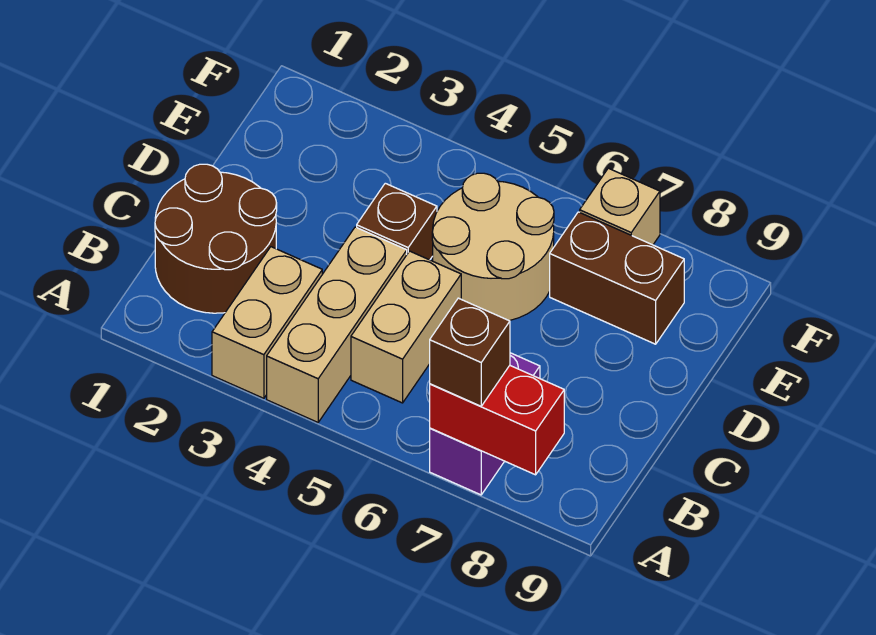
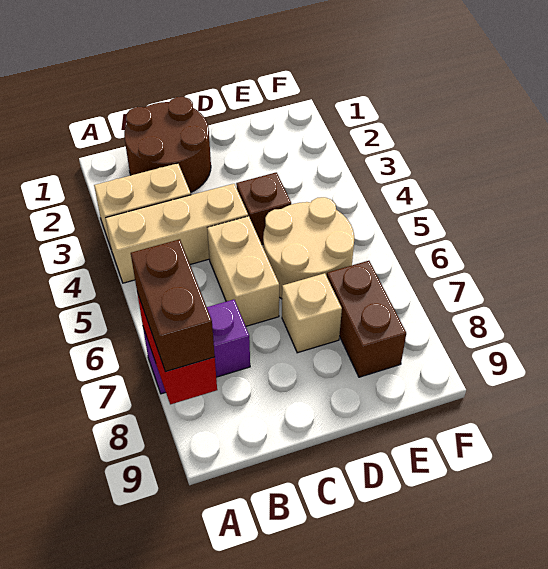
brown 1x1 brick [430,298,510,406] -> brown 1x2 brick [131,239,215,372]
tan 1x2 brick [351,251,461,403] -> tan 1x2 brick turned to [207,216,279,326]
tan 1x1 brick [580,168,660,245] -> tan 1x1 brick moved to [282,273,342,353]

